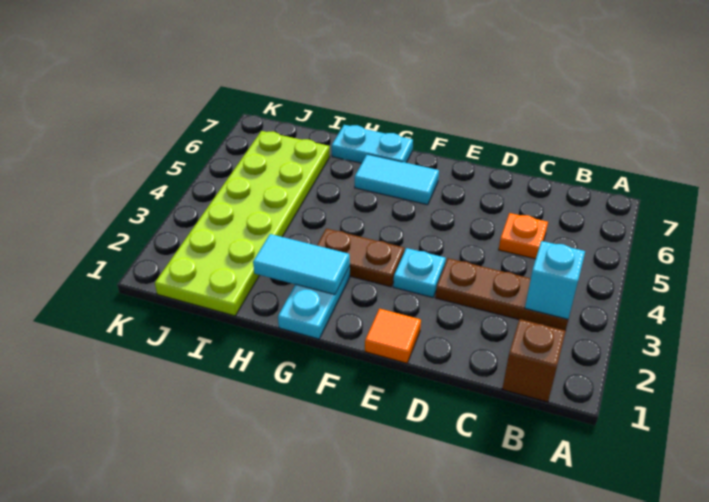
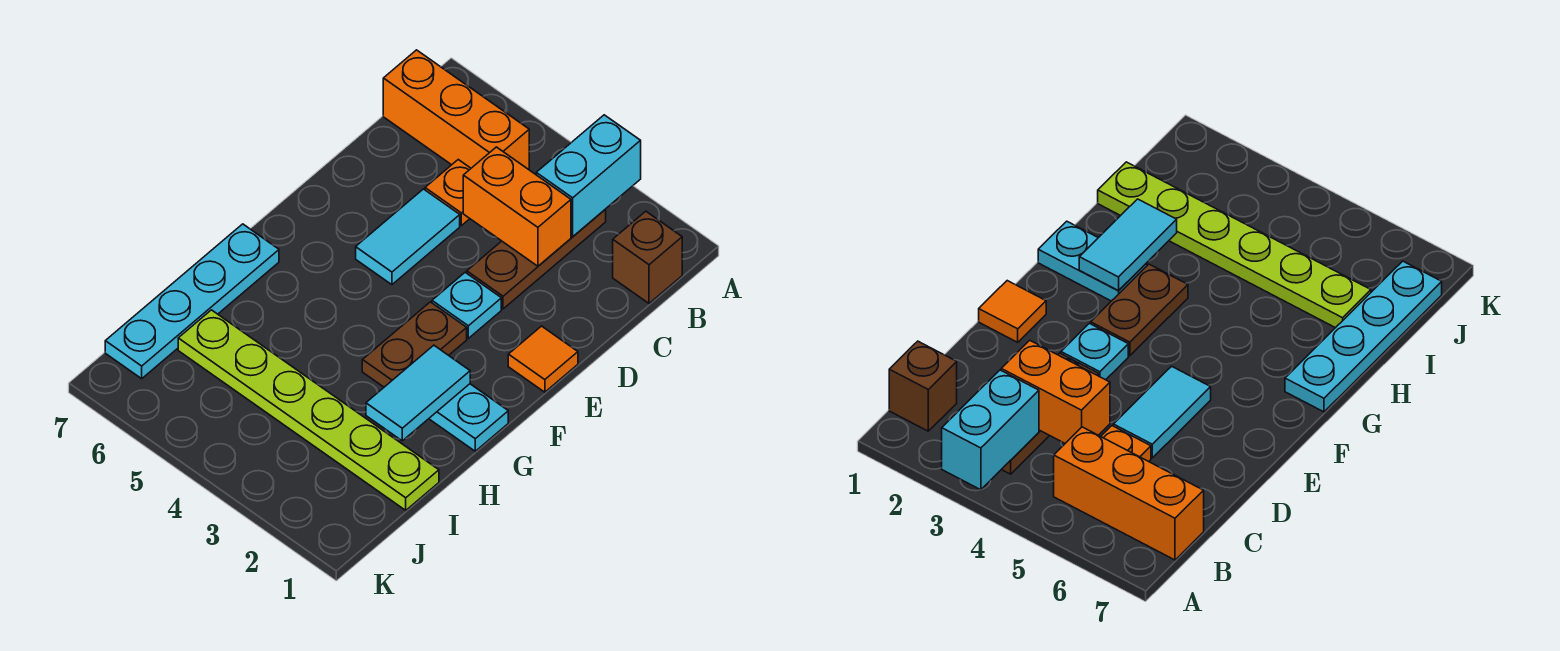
cyan 1x1 brick [525,241,585,319] -> cyan 1x2 brick [536,115,641,237]
none -> orange 1x3 brick [383,50,529,169]
none -> orange 1x2 brick [463,147,571,266]
cyan 1x2 tile [355,154,439,205] -> cyan 1x2 tile moved to [356,189,460,285]
cyan 1x2 plate [332,125,413,163] -> cyan 1x4 plate [105,224,279,379]
lime 2x6 plate [155,131,330,316] -> lime 1x6 plate [178,310,439,510]

